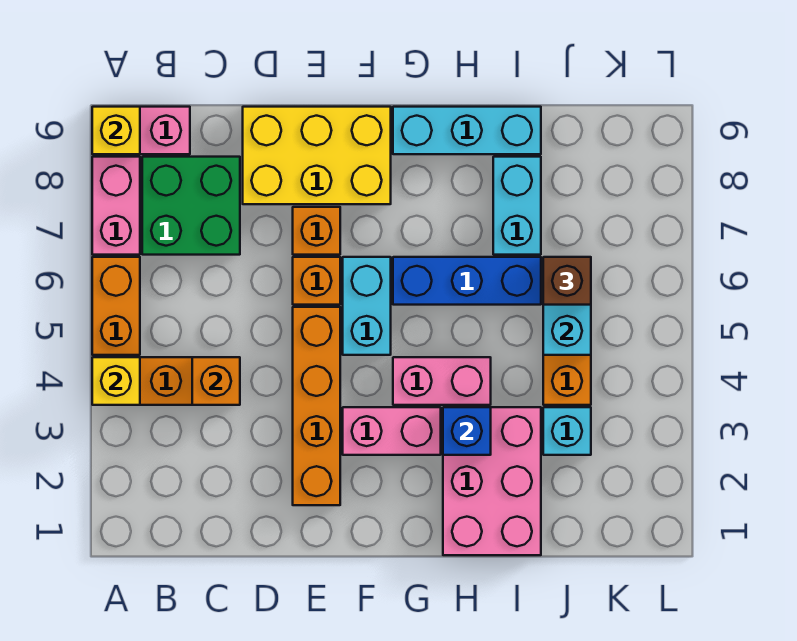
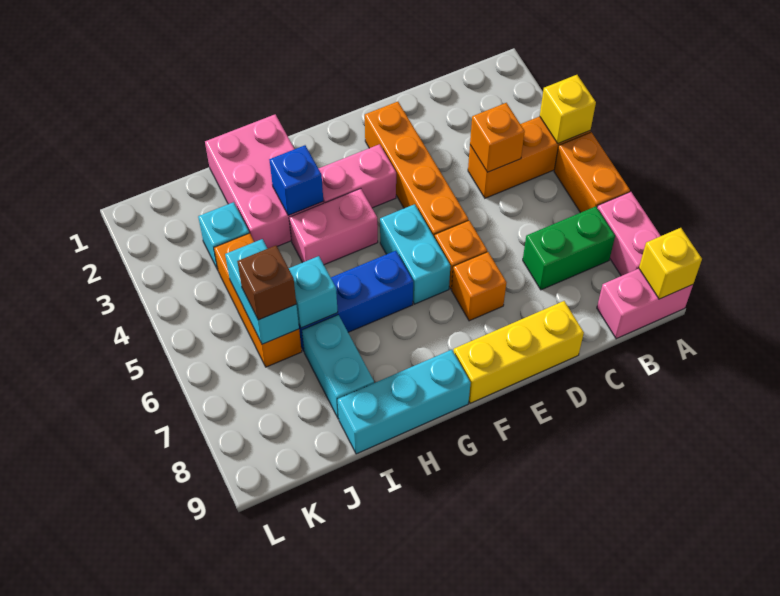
green 2x2 brick [142,157,240,255] -> green 1x2 brick [523,206,615,290]
yellow 2x3 brick [243,107,391,204] -> yellow 1x3 brick [454,301,584,403]
none -> cyan 1x1 brick [289,256,338,328]

